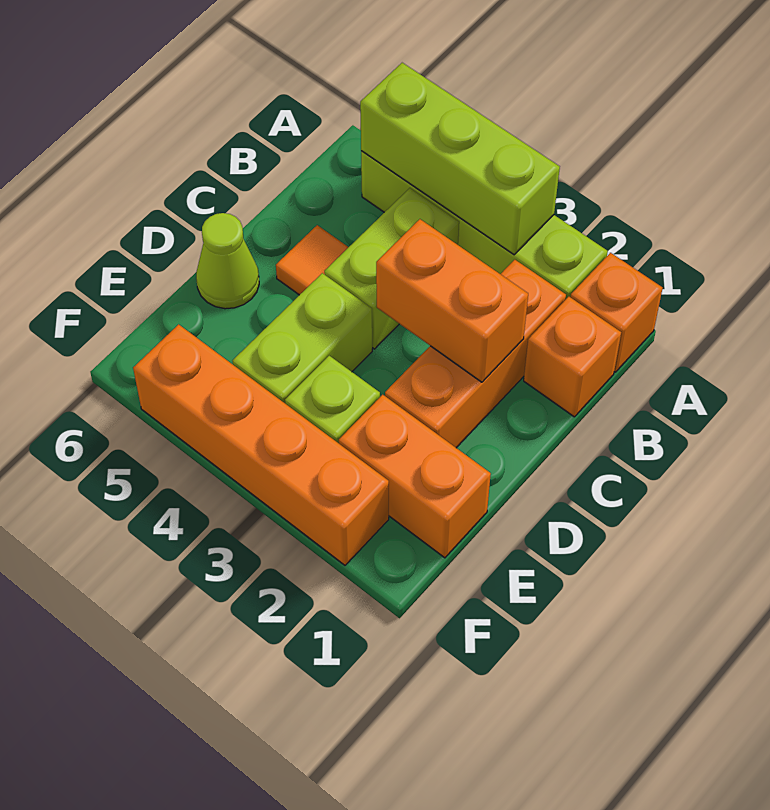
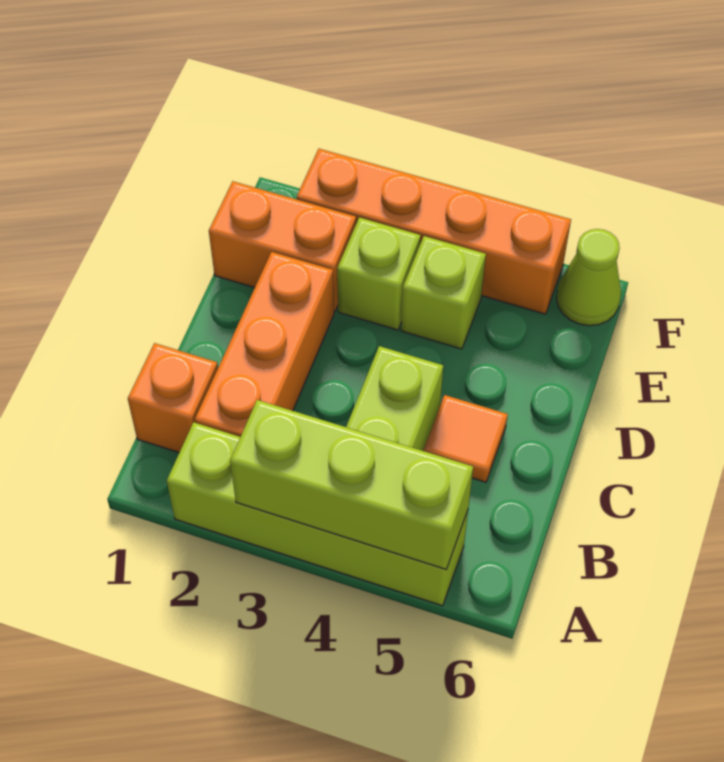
orange 1x1 brick [571,253,663,372] -> none
orange 1x2 brick [376,219,528,382] -> none
lime 1x2 brick [233,273,372,403] -> lime 1x1 brick [401,236,486,349]
lime 1x1 cone [196,213,259,309] -> lime 1x1 cone moved to [556,229,621,326]

